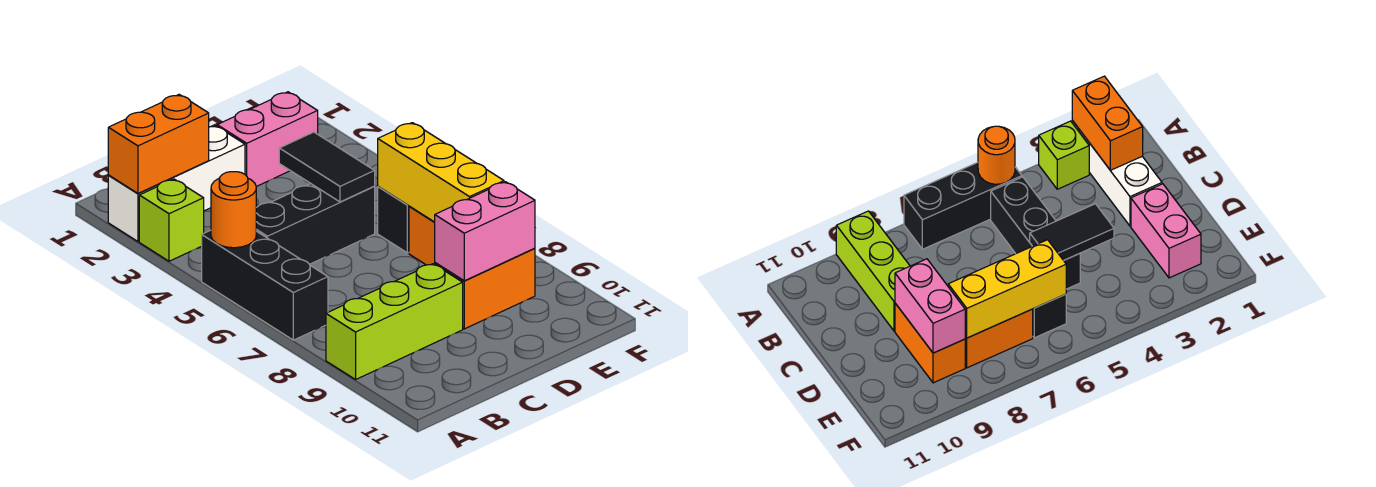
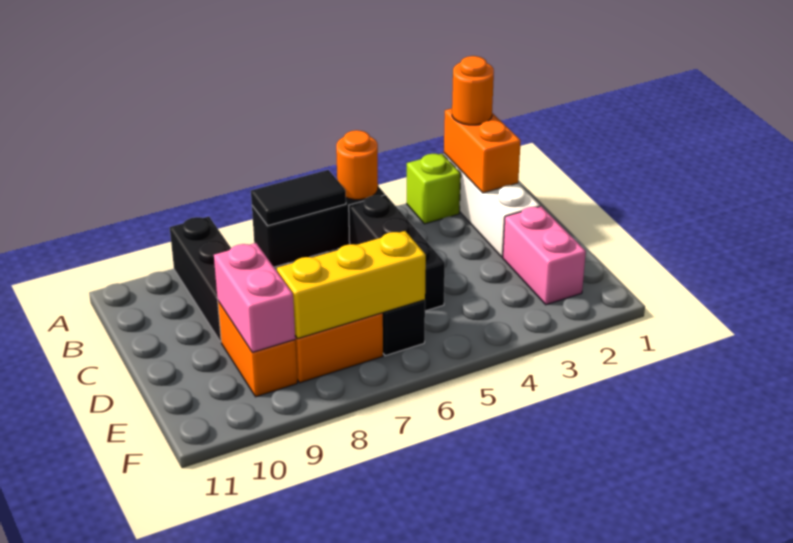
none -> orange 1x1 round brick [452,56,494,125]
lime 1x3 brick [326,264,463,380] -> black 1x3 brick [170,217,231,342]
black 1x2 tile [279,132,375,202] -> black 1x2 tile moved to [251,170,346,226]

